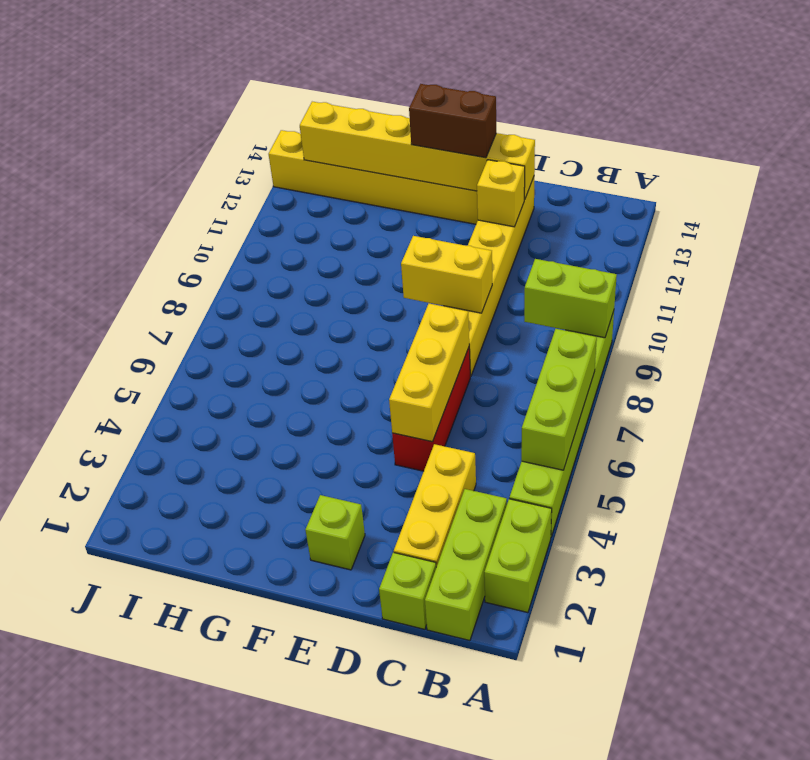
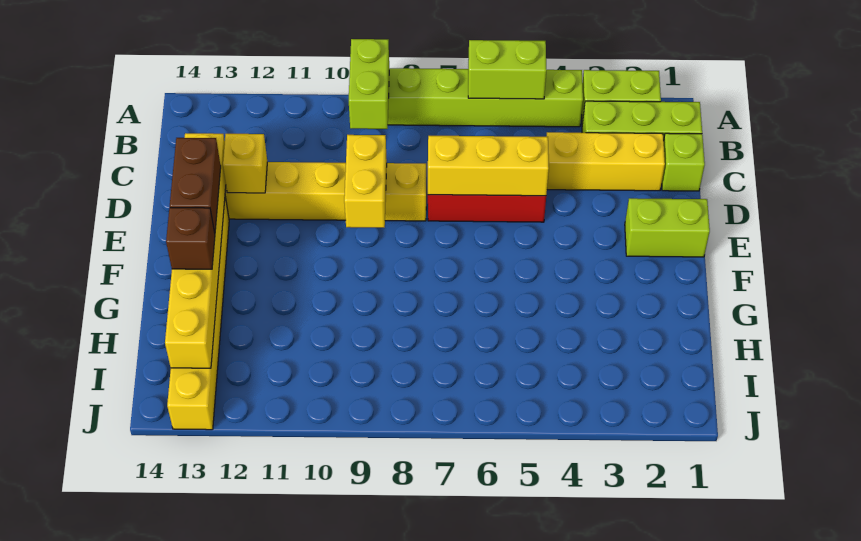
lime 1x3 brick [521,329,597,470] -> lime 1x2 brick [468,40,546,99]
lime 1x1 brick [305,495,365,570] -> lime 1x2 brick [625,198,710,257]
none -> brown 1x1 brick [166,208,215,269]

